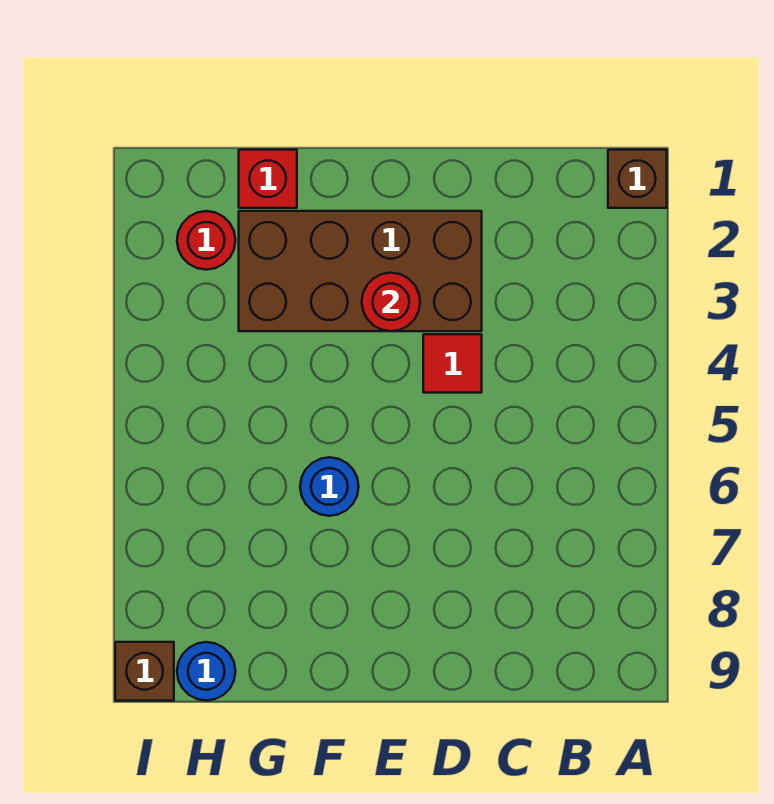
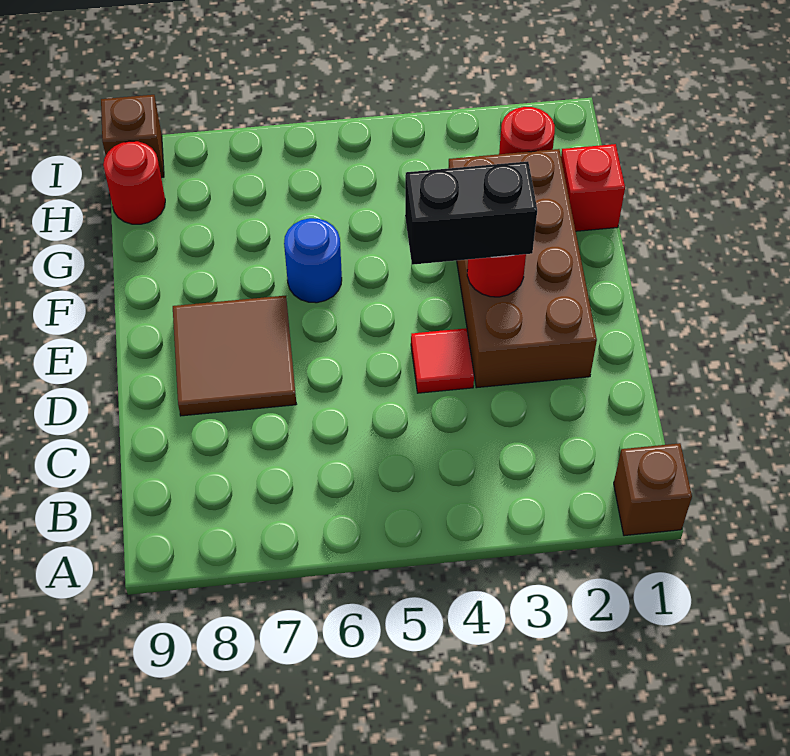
none -> brown 2x2 tile [173,296,296,416]
none -> black 1x2 brick [405,161,537,265]
blue 1x1 round brick [177,642,236,701] -> red 1x1 round brick [103,141,165,224]

